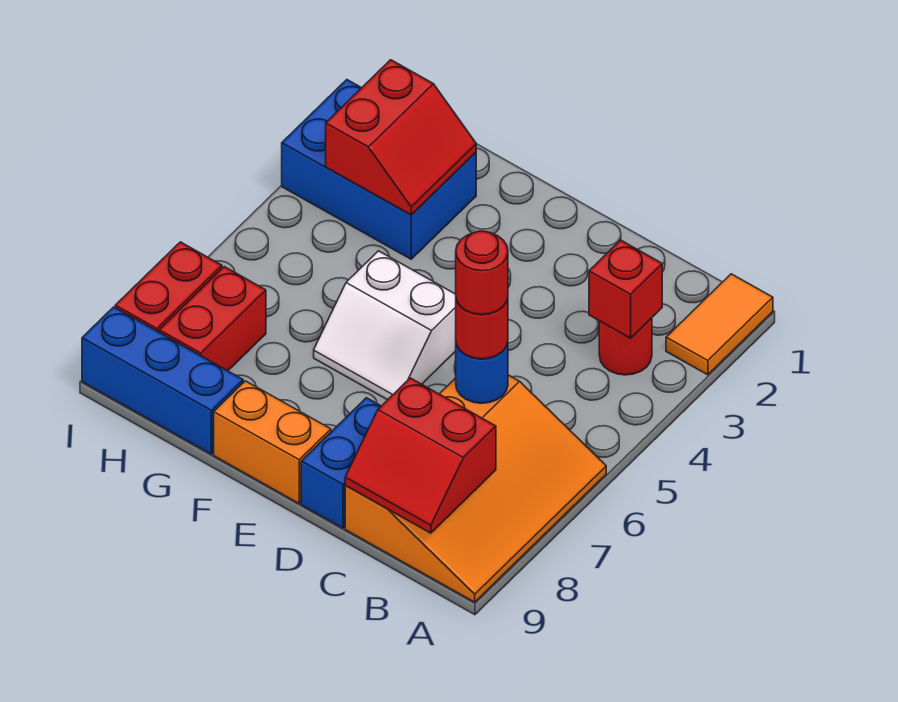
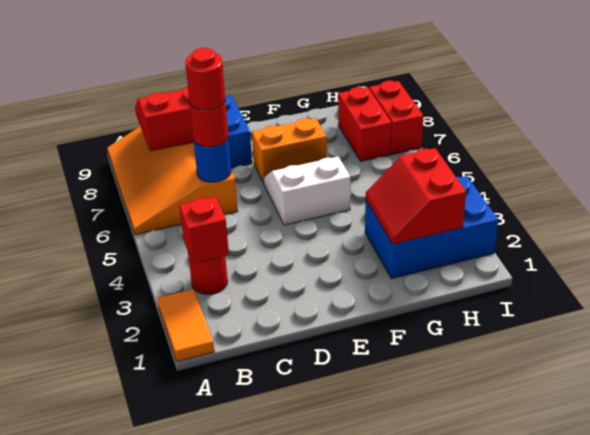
orange 1x2 brick [214,381,331,503] -> orange 1x2 brick moved to [252,118,327,183]
blue 1x3 brick [82,307,243,454] -> none

